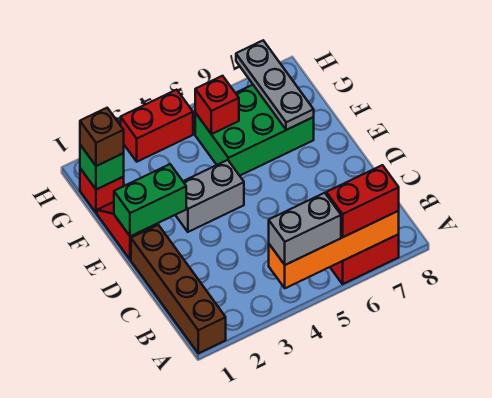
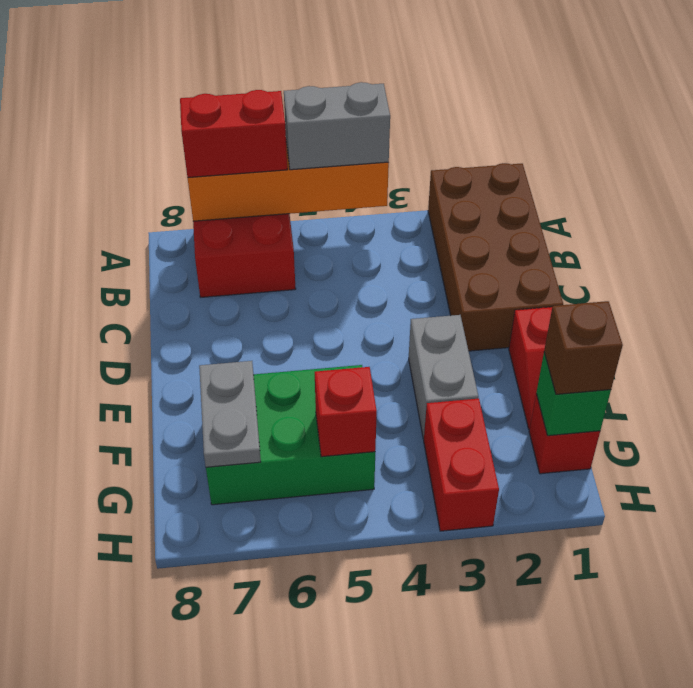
brown 1x4 brick [131,225,226,353] -> brown 2x4 brick [428,163,563,351]
green 1x2 brick [114,164,186,236] -> none
grey 1x2 brick [176,160,244,232] -> grey 1x2 brick turned to [409,315,478,439]
grey 1x3 plate [236,41,314,130] -> grey 1x2 plate [199,361,261,467]
red 1x2 brick [121,90,193,162] -> red 1x2 brick turned to [424,398,499,531]

